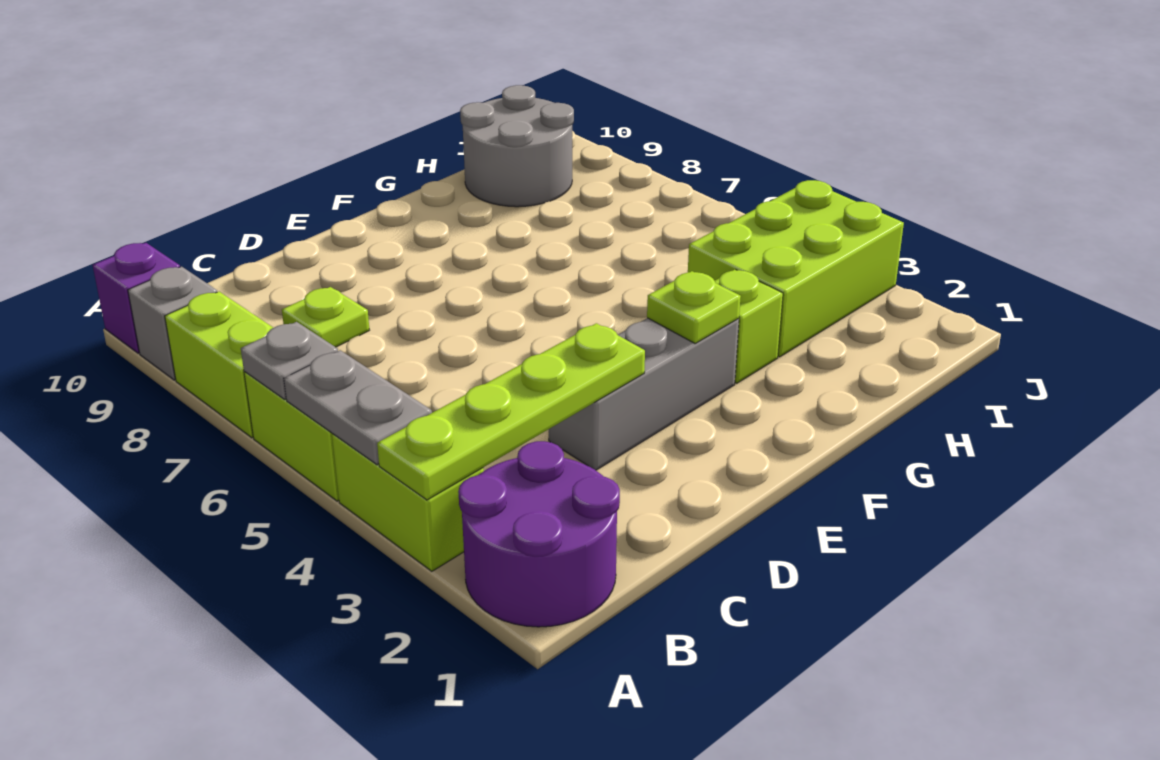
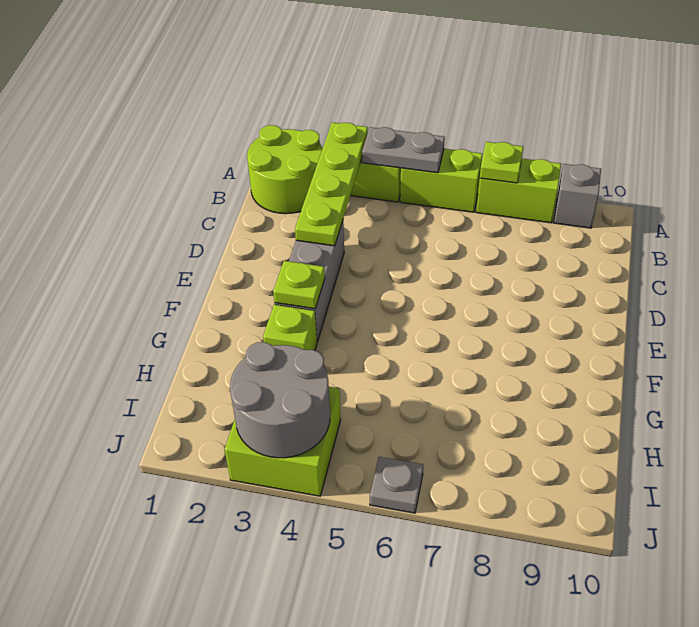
purple 2x2 round brick [458,441,620,627] -> lime 2x2 round brick [247,125,322,214]
grey 1x1 plate [241,322,338,399] -> grey 1x1 plate moved to [370,457,423,513]
purple 1x1 brick [93,243,180,353] -> none
lime 1x1 plate [282,287,369,347] -> lime 1x1 plate moved to [480,142,523,183]
lime 2x3 brick [688,180,904,357] -> lime 2x2 brick [225,387,341,496]
grey 2x2 round brick [460,85,574,207] -> grey 2x2 round brick moved to [230,342,330,458]

